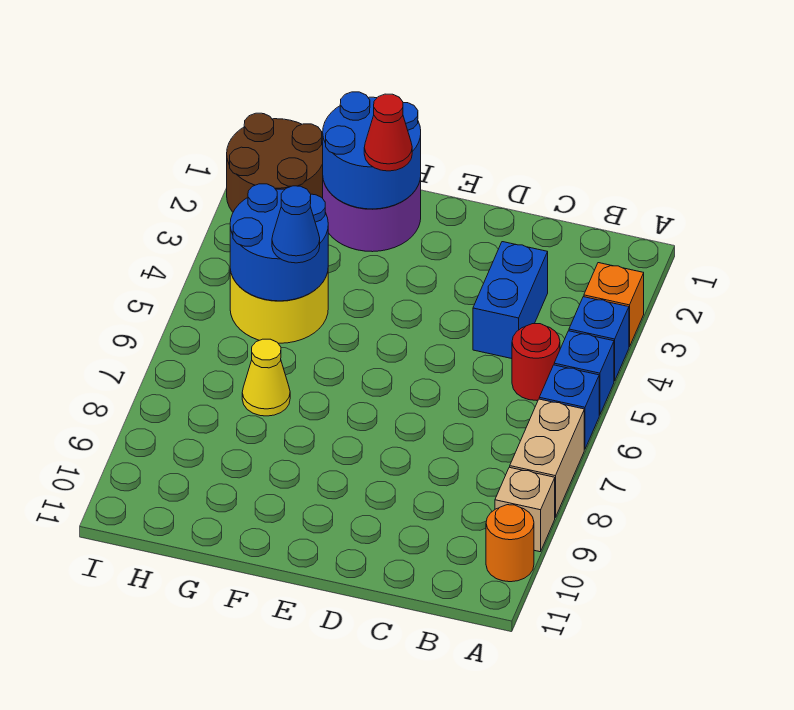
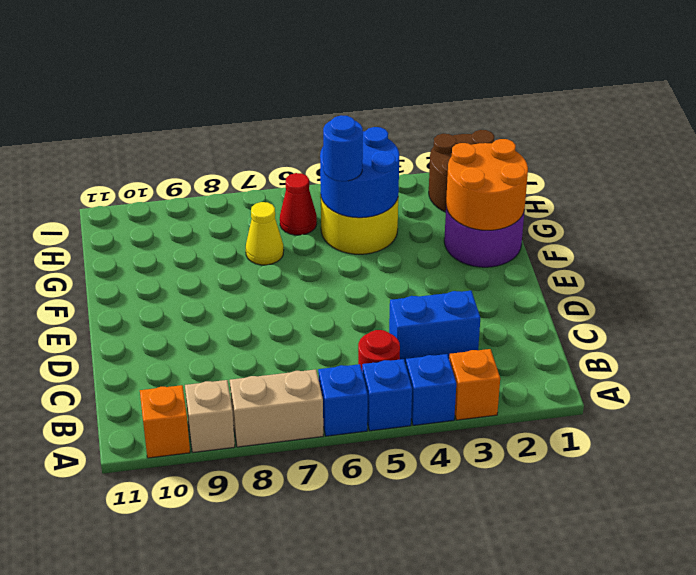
orange 1x1 round brick [486,505,534,582] -> orange 1x1 brick [140,385,190,458]
blue 2x2 round brick [323,92,421,209] -> orange 2x2 round brick [446,139,528,230]
red 1x1 cone [364,94,412,171] -> red 1x1 cone moved to [280,173,317,235]
blue 1x1 cone [272,186,320,263] -> blue 1x1 round brick [323,115,363,181]

